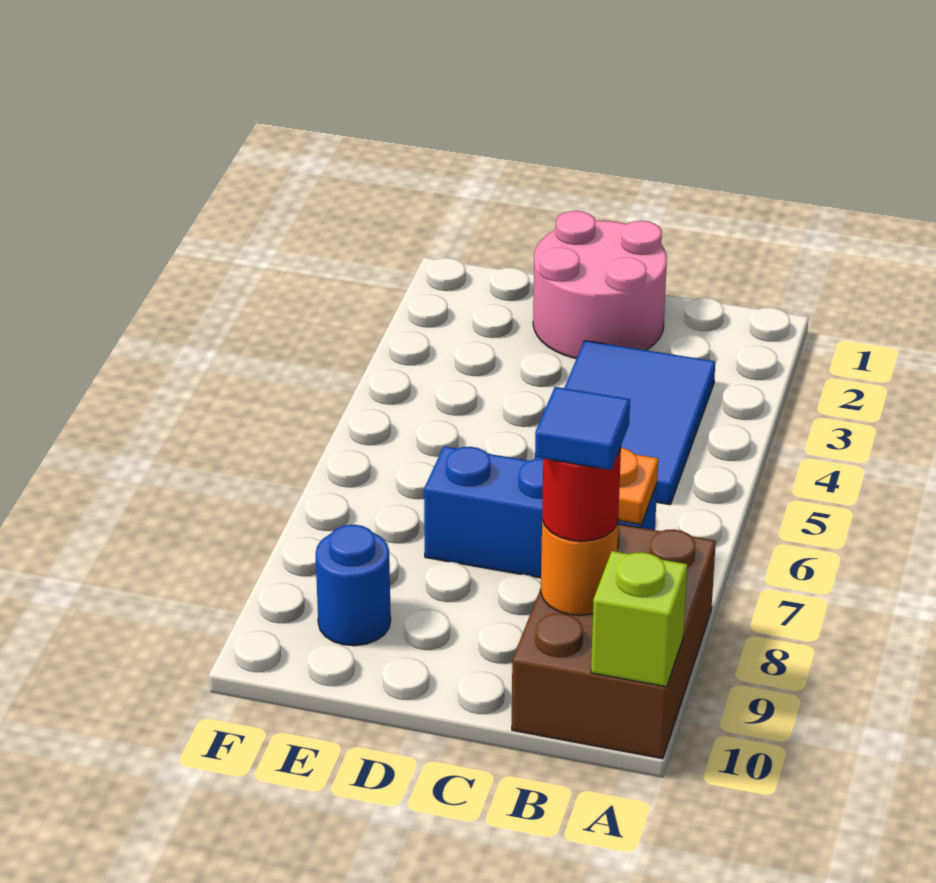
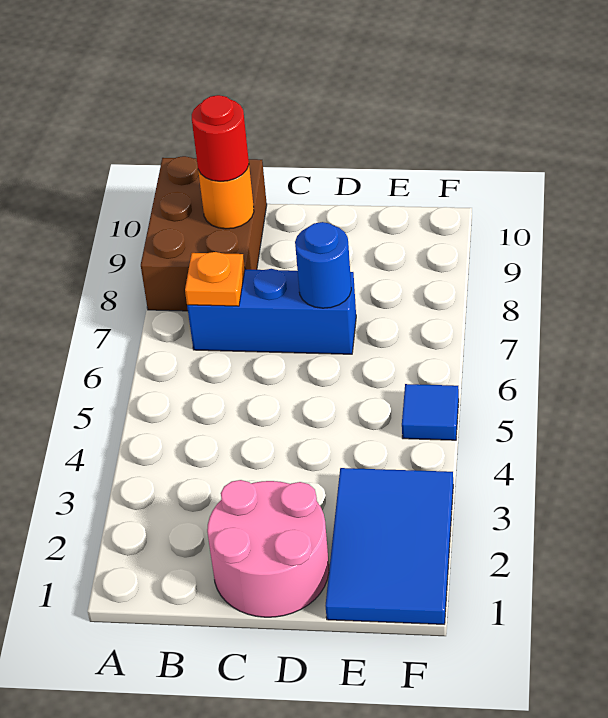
lime 1x1 brick [591,551,687,687] -> none
blue 2x3 tile [534,341,715,505] -> blue 2x3 tile moved to [326,468,453,624]
blue 1x1 tile [535,387,630,470] -> blue 1x1 tile moved to [402,384,459,440]
blue 1x1 round brick [316,525,391,646] -> blue 1x1 round brick moved to [295,222,351,308]

